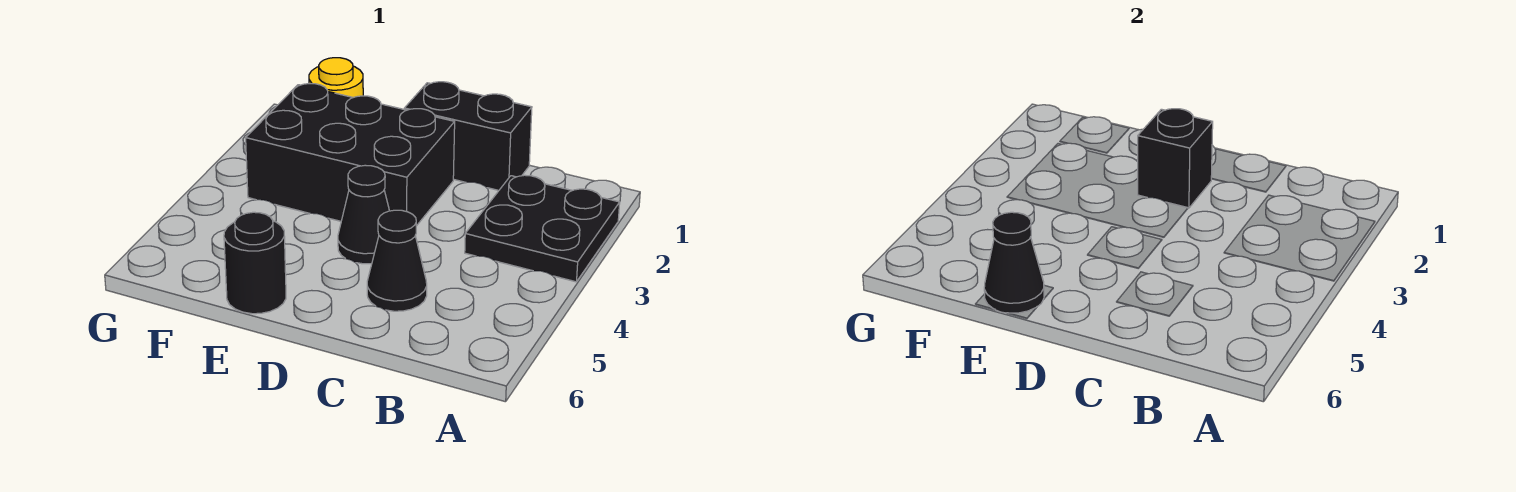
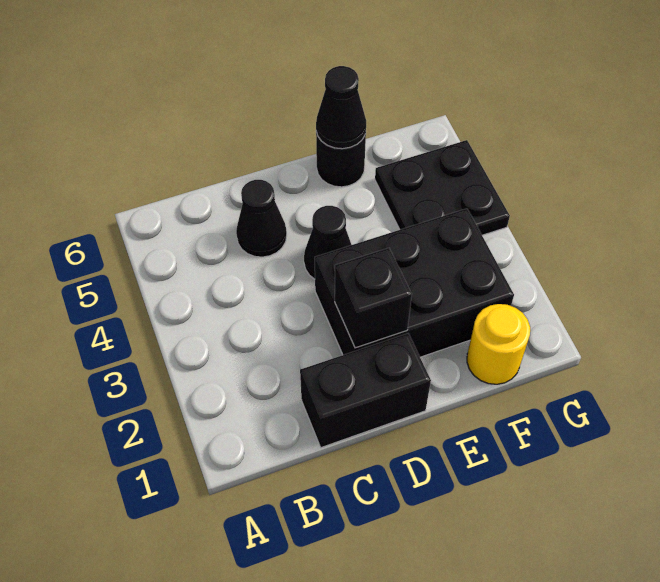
black 2x2 plate [465,175,620,282] -> black 2x2 plate moved to [375,140,510,235]

